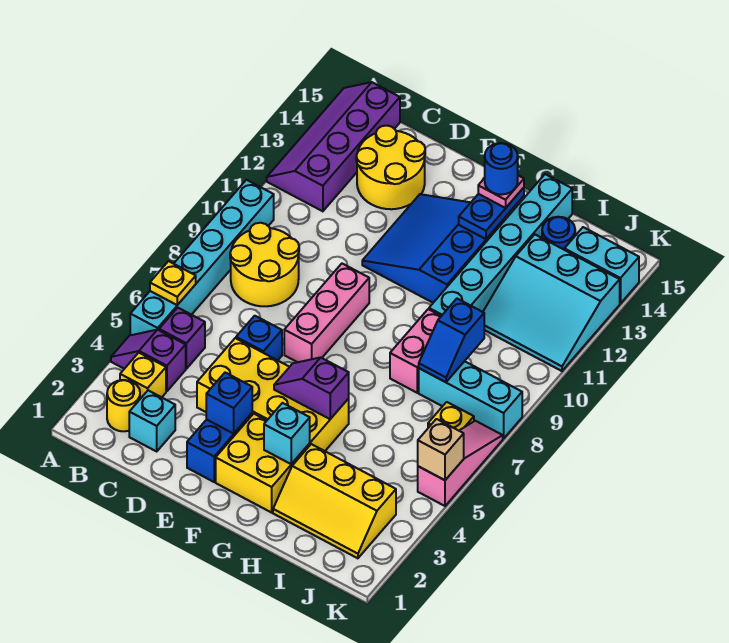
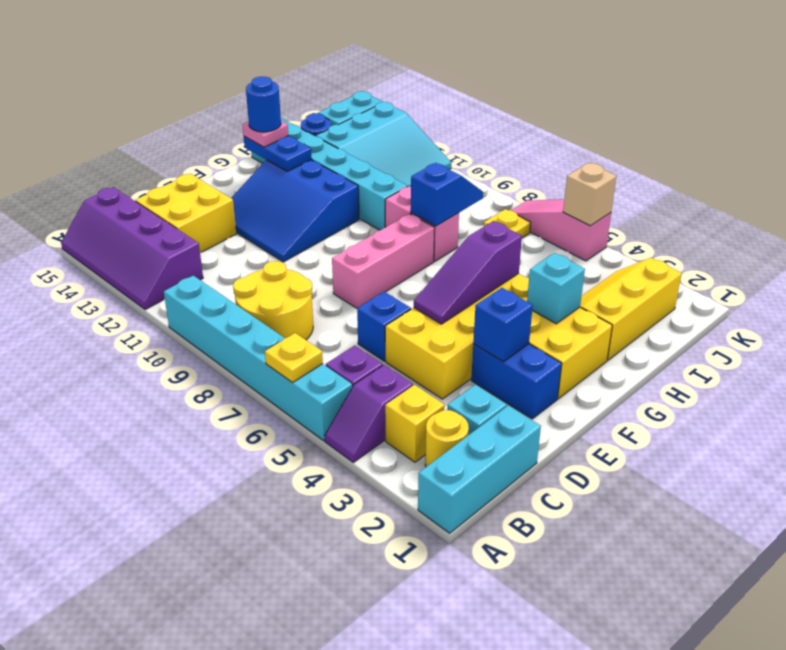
yellow 2x2 round brick [356,126,425,209] -> yellow 2x2 brick [135,174,236,253]
pink 1x3 brick [284,264,369,362] -> pink 1x3 brick turned to [332,214,435,308]
purple 1x2 slope [274,358,349,419] -> purple 1x3 slope [414,221,522,324]
yellow 2x3 slope [273,444,396,558] -> yellow 2x3 slope turned to [580,258,682,360]
cyan 1x3 brick [419,361,522,439] -> cyan 1x3 brick moved to [418,405,541,533]
blue 1x2 slope [419,299,484,382] -> blue 1x2 slope turned to [411,163,483,226]

